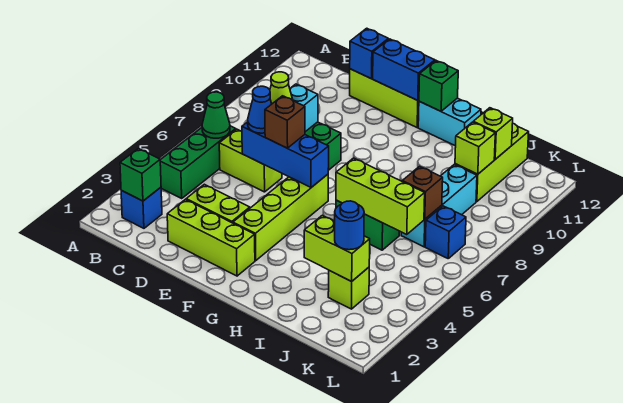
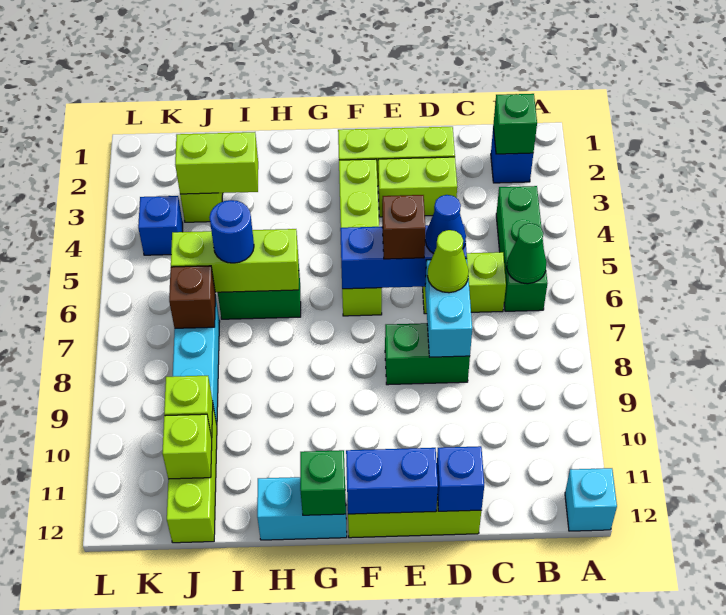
none -> cyan 1x1 brick [565,468,617,531]
blue 1x1 round brick [335,201,364,250] -> blue 1x1 round brick moved to [209,200,254,263]
blue 1x1 brick [425,206,466,258] -> blue 1x1 brick moved to [138,196,183,255]

